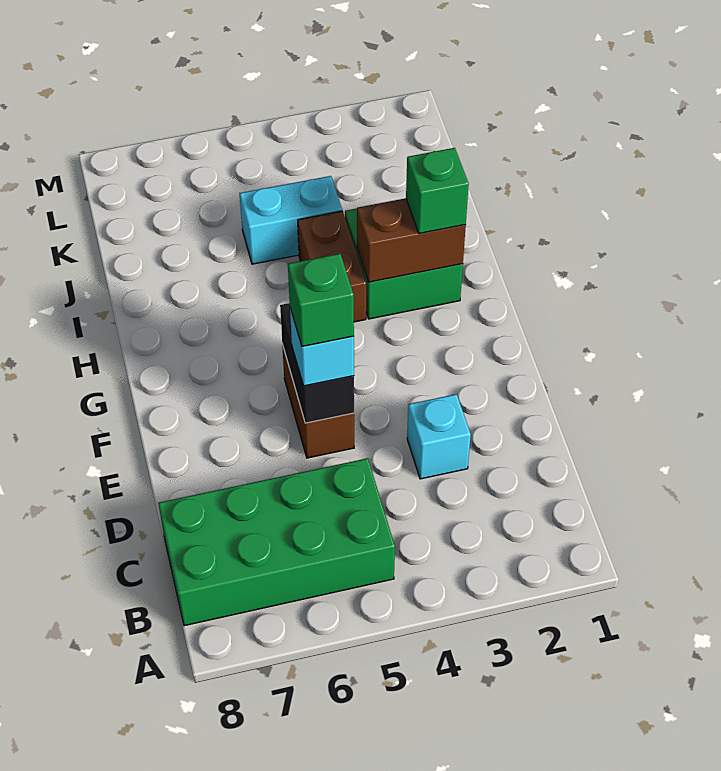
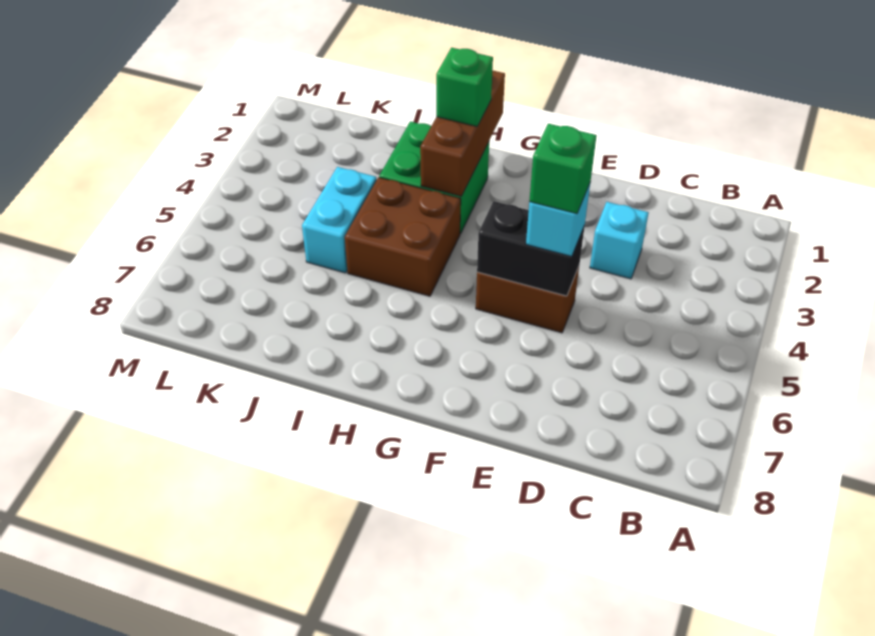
green 2x4 brick [158,458,395,626] -> none
brown 1x2 brick [357,198,466,282] -> brown 1x3 brick [420,70,505,196]
brown 1x2 brick [298,211,366,322] -> brown 2x2 brick [345,177,461,296]

